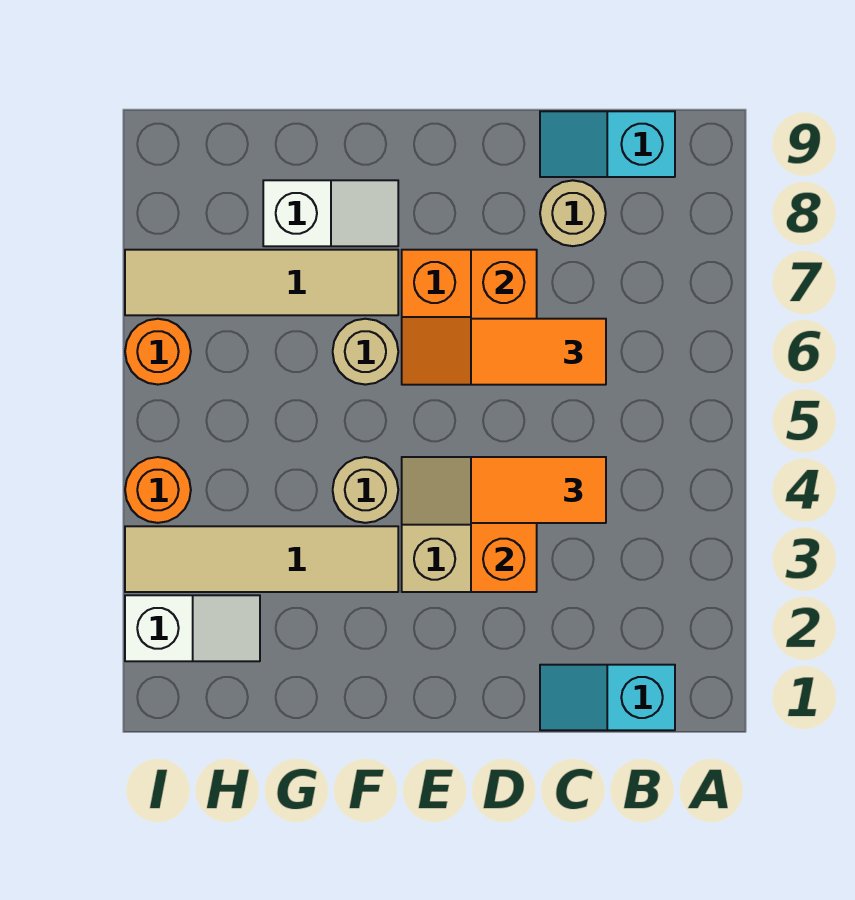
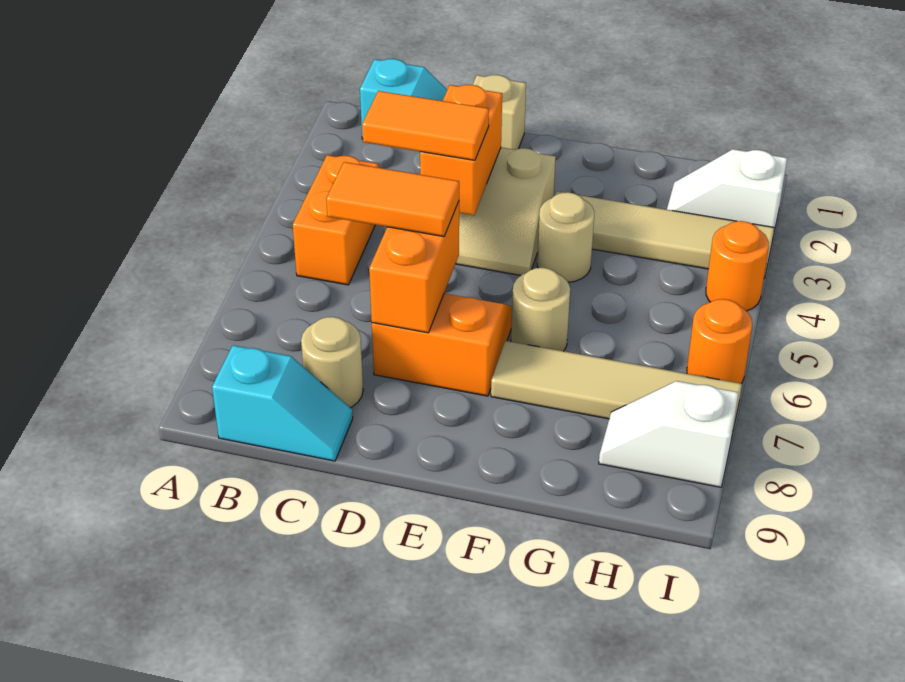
none -> orange 1x2 brick [293,155,378,285]
none -> tan 1x1 brick [473,75,526,150]
white 1x2 slope [263,180,398,246] -> white 1x2 slope moved to [599,381,738,487]

